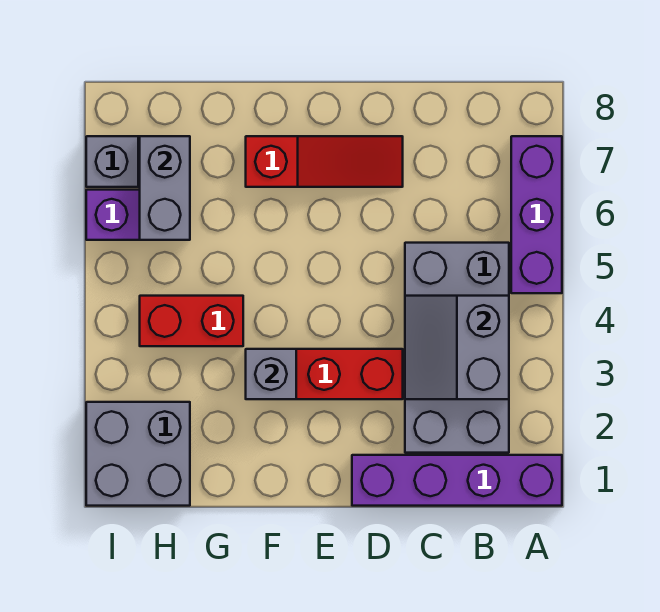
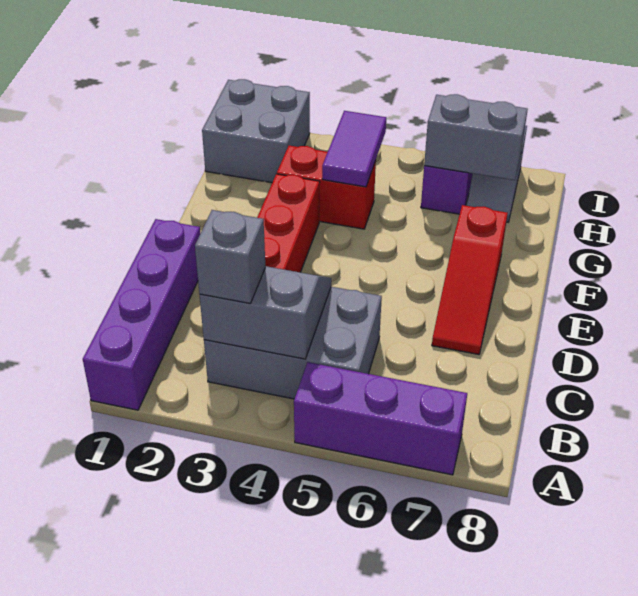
grey 2x4 brick [405,243,509,453] -> grey 2x3 brick [204,287,382,399]
grey 1x1 brick [246,349,296,399] -> grey 1x1 brick moved to [195,210,265,303]
red 1x2 brick [140,296,243,346] -> red 1x2 brick turned to [277,146,376,229]
none -> purple 1x2 tile [322,111,386,187]

